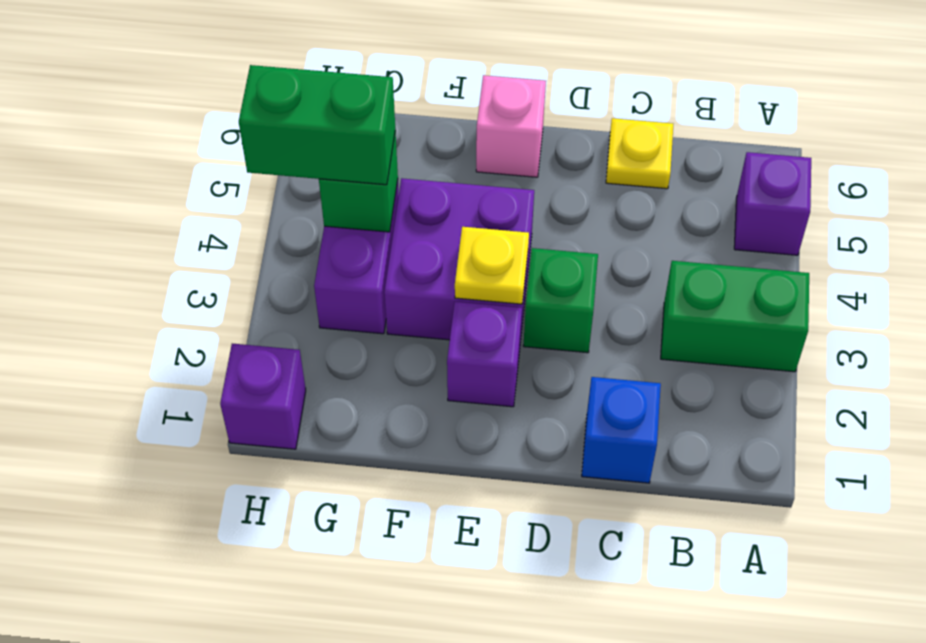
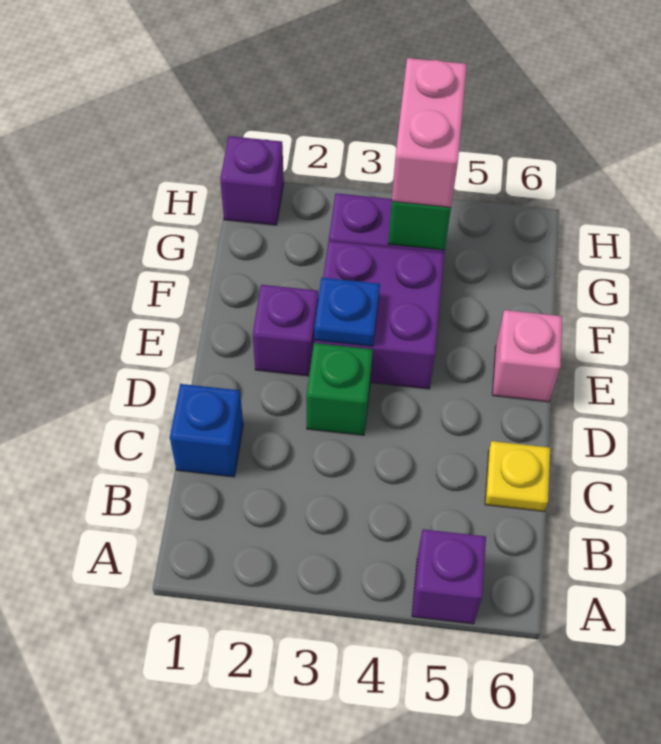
green 1x2 brick [661,261,809,372] -> none
yellow 1x1 plate [455,227,529,304] -> blue 1x1 plate [314,278,380,346]
green 1x2 brick [239,65,395,185] -> pink 1x2 brick [392,58,467,207]

